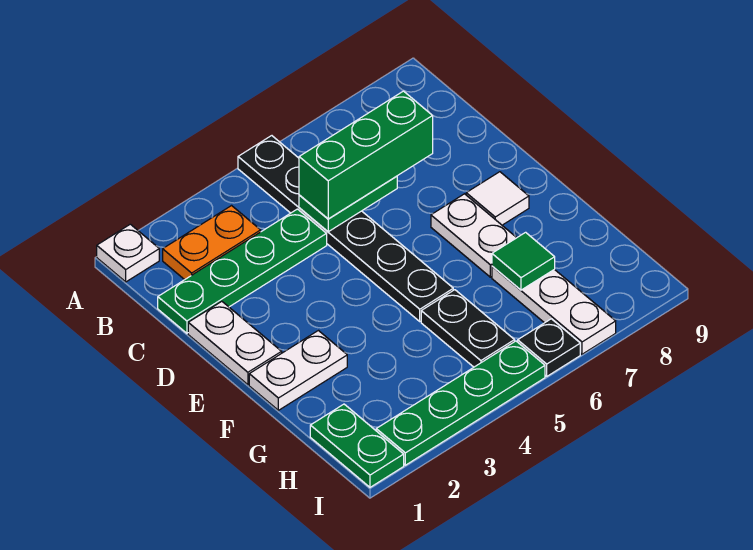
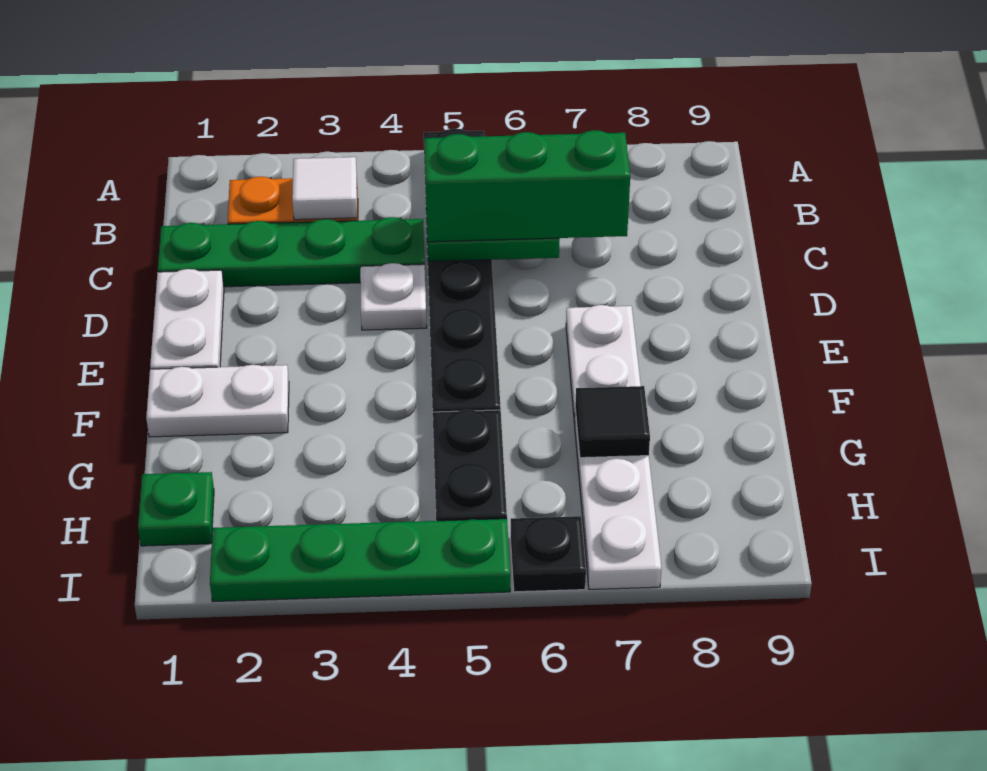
white 1x1 plate [97,224,159,282] -> white 1x1 plate moved to [360,263,427,330]
white 1x1 tile [466,172,529,225] -> white 1x1 tile moved to [292,157,357,220]
green 1x1 tile [492,232,555,290] -> black 1x1 tile [575,386,650,458]
green 1x2 plate [310,404,404,487] -> green 1x1 plate [138,472,214,546]

